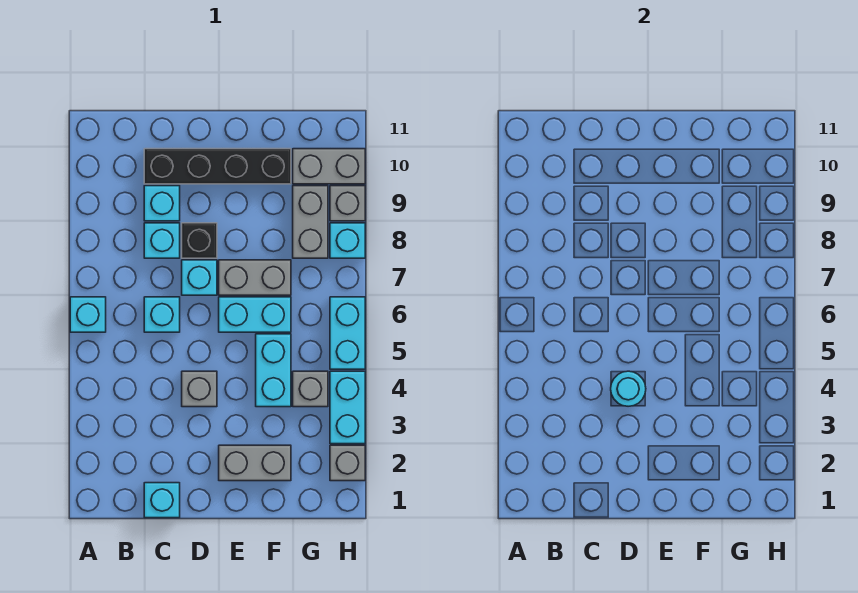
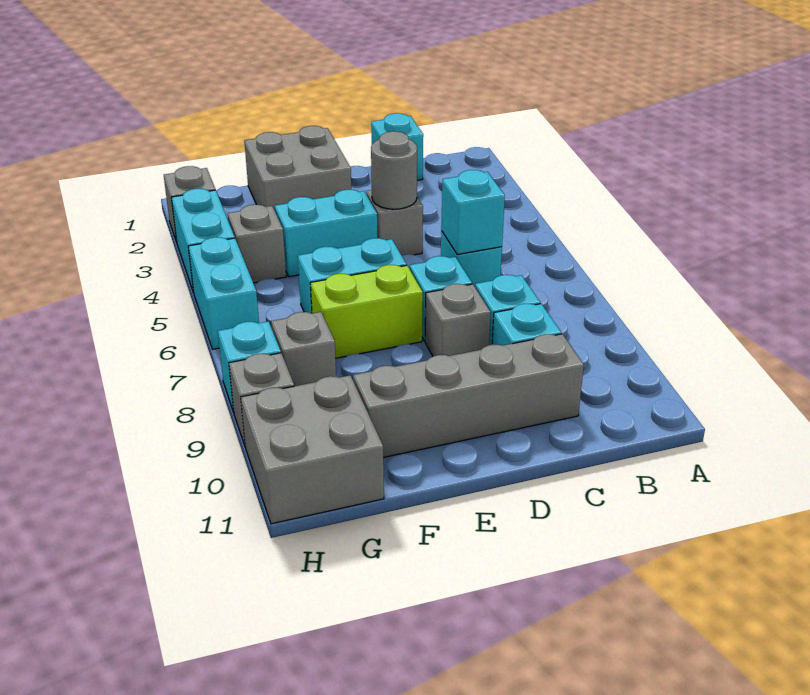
cyan 1x1 brick [70,297,106,332] -> cyan 1x1 brick moved to [441,170,505,255]
black 1x4 brick [144,149,291,184] -> grey 1x4 brick [353,334,584,458]
cyan 1x1 round brick [611,371,646,406] -> grey 1x1 round brick [371,131,417,209]
black 1x1 brick [182,223,217,258] -> grey 1x1 brick [425,284,490,356]
grey 1x2 brick [219,445,291,481] -> grey 2x2 brick [244,126,351,210]
grey 1x2 brick [219,260,291,295] -> lime 1x2 brick [310,265,423,358]
cyan 1x2 brick [256,334,291,407] -> cyan 1x2 brick turned to [275,190,377,277]
grey 1x2 brick [293,186,328,258] -> grey 1x1 brick [271,312,336,386]
grey 1x2 brick [293,149,365,184] -> grey 2x2 brick [241,375,384,524]

